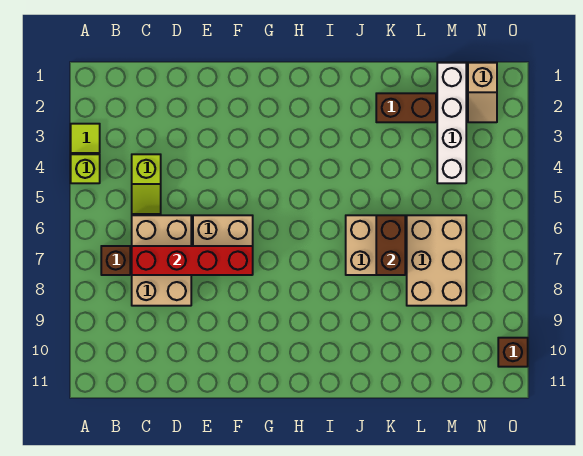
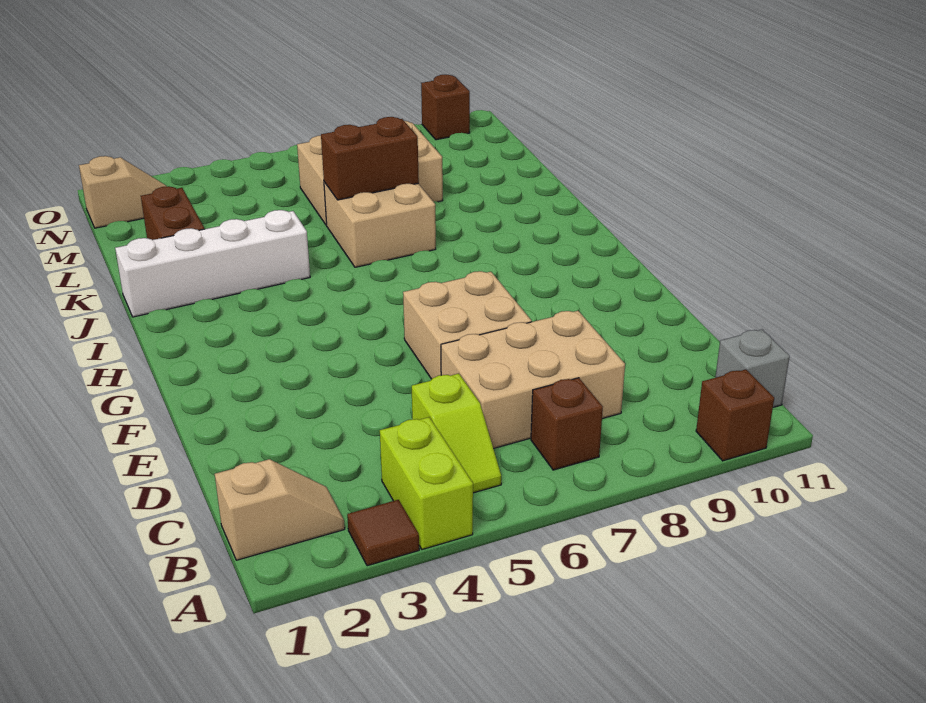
lime 1x1 tile [71,124,100,153] -> brown 1x1 tile [347,500,419,566]
lime 1x1 brick [71,154,100,183] -> lime 1x2 brick [380,417,473,550]
none -> brown 1x1 brick [696,369,774,461]
none -> tan 1x2 slope [215,459,345,560]
none -> grey 1x1 brick [715,330,790,407]
lime 1x2 slope [132,154,161,214] -> lime 1x2 slope turned to [412,374,501,493]
red 1x4 brick [132,246,253,275] -> none
white 1x4 brick [437,63,466,183] -> white 1x4 brick moved to [115,210,310,317]

